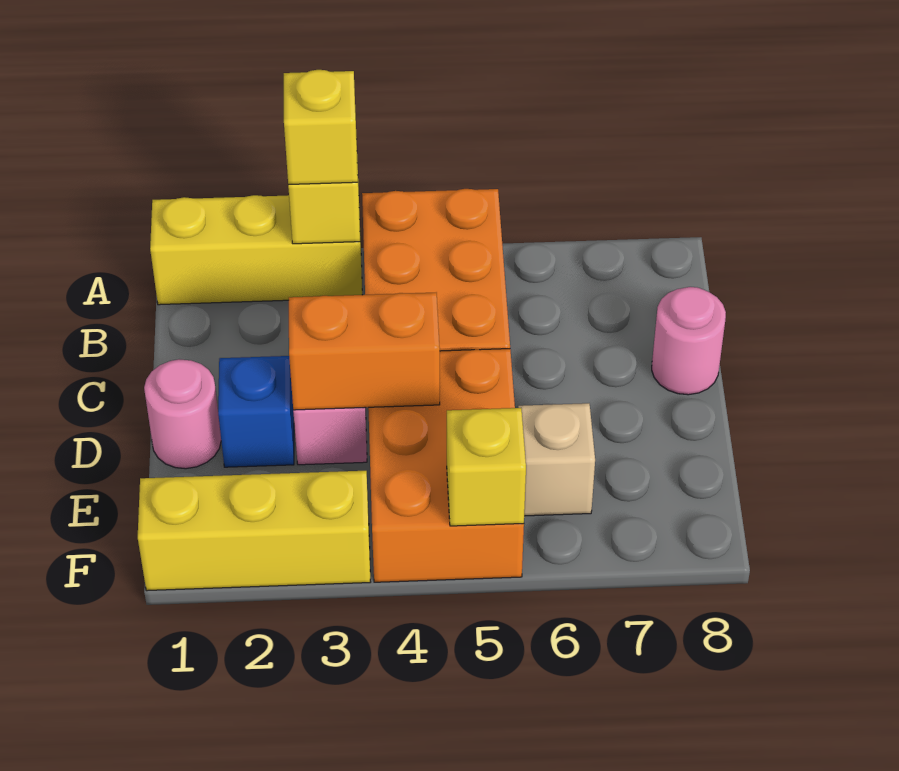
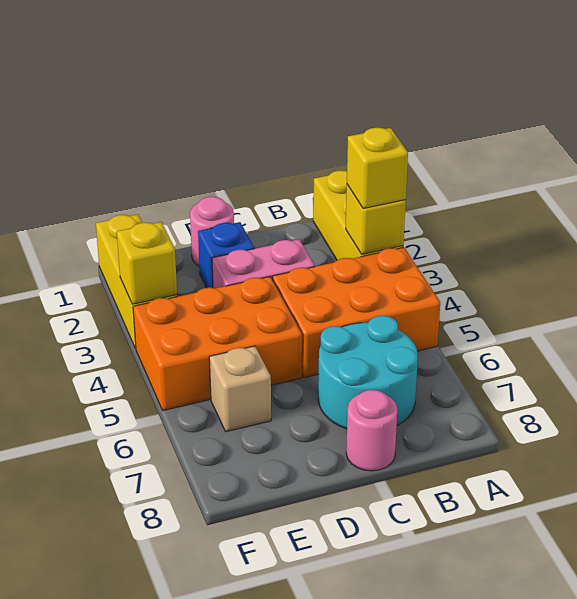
none -> cyan 2x2 round brick [318,316,418,429]
orange 1x2 brick [289,293,440,410] -> none
yellow 1x1 brick [447,408,526,526] -> yellow 1x1 brick moved to [117,222,177,304]

